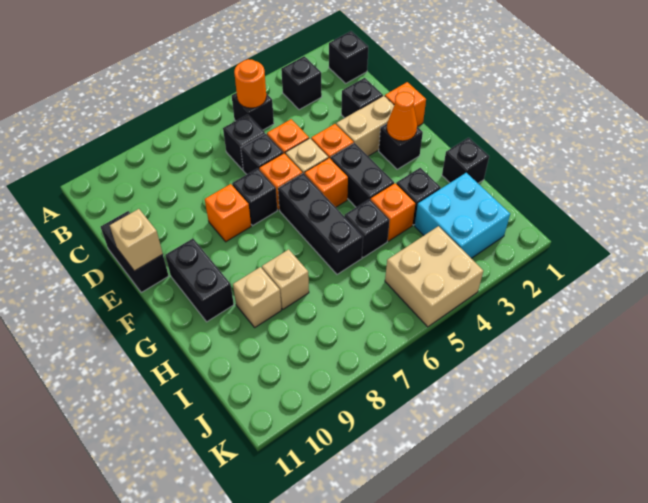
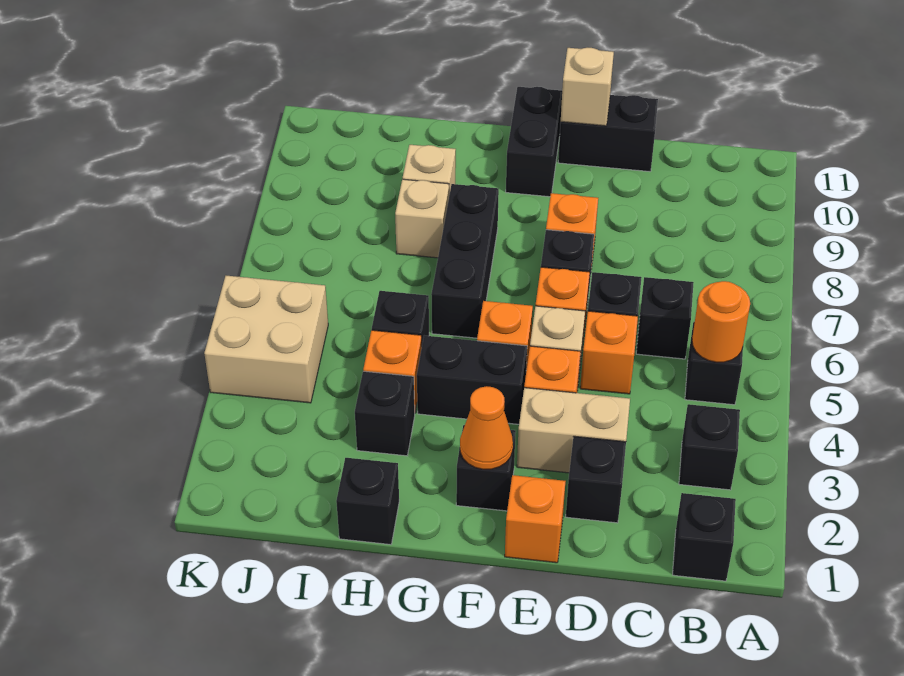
tan 1x2 brick [336,96,394,156] -> tan 1x2 brick turned to [517,388,630,473]
black 1x3 brick [278,173,363,274] -> black 1x3 brick turned to [431,184,499,338]
black 1x2 brick [165,238,234,322] -> black 1x2 brick turned to [506,87,562,197]
cyan 2x2 brick [415,173,510,258] -> none

